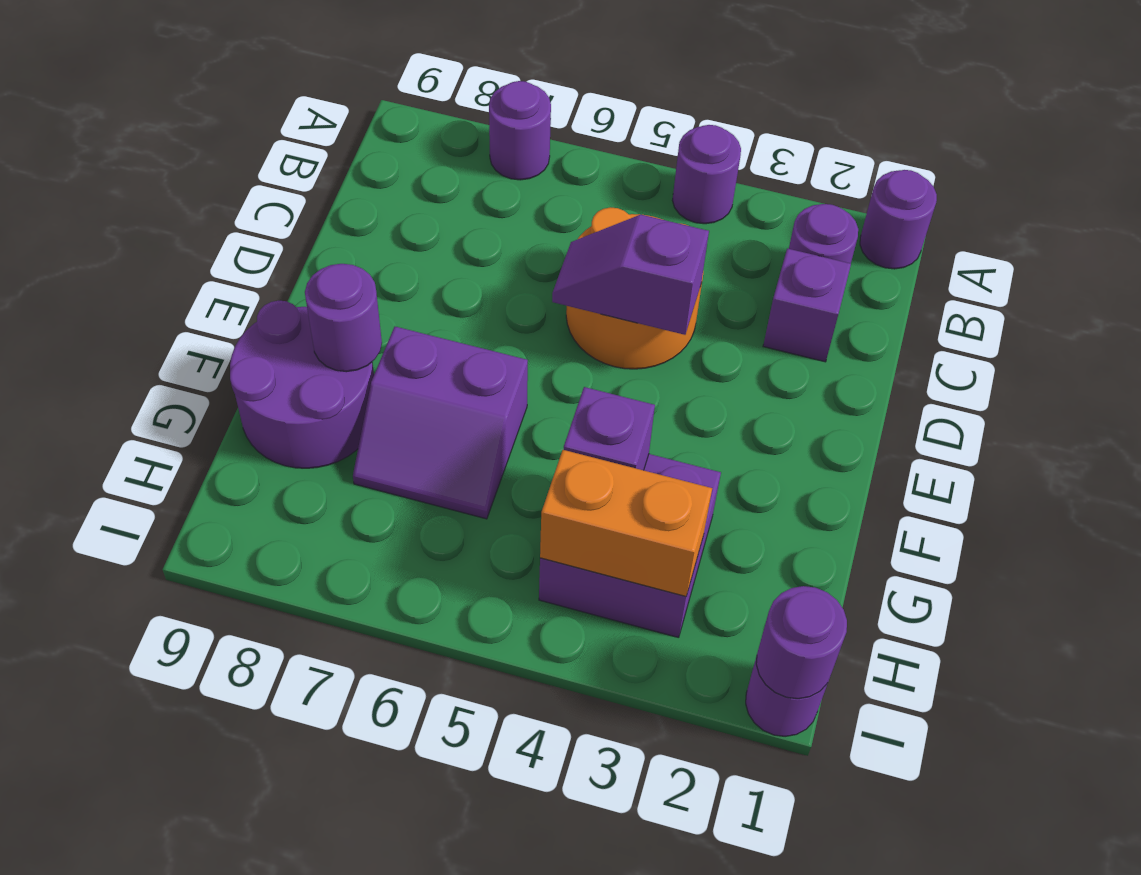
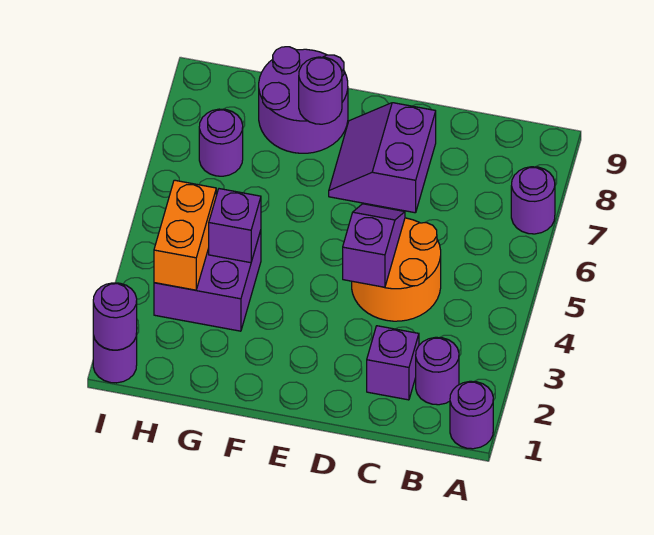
purple 1x1 round brick [672,125,741,224] -> purple 1x1 round brick moved to [199,109,243,176]
purple 2x2 slope [353,327,528,519] -> purple 2x2 slope moved to [329,103,436,213]

